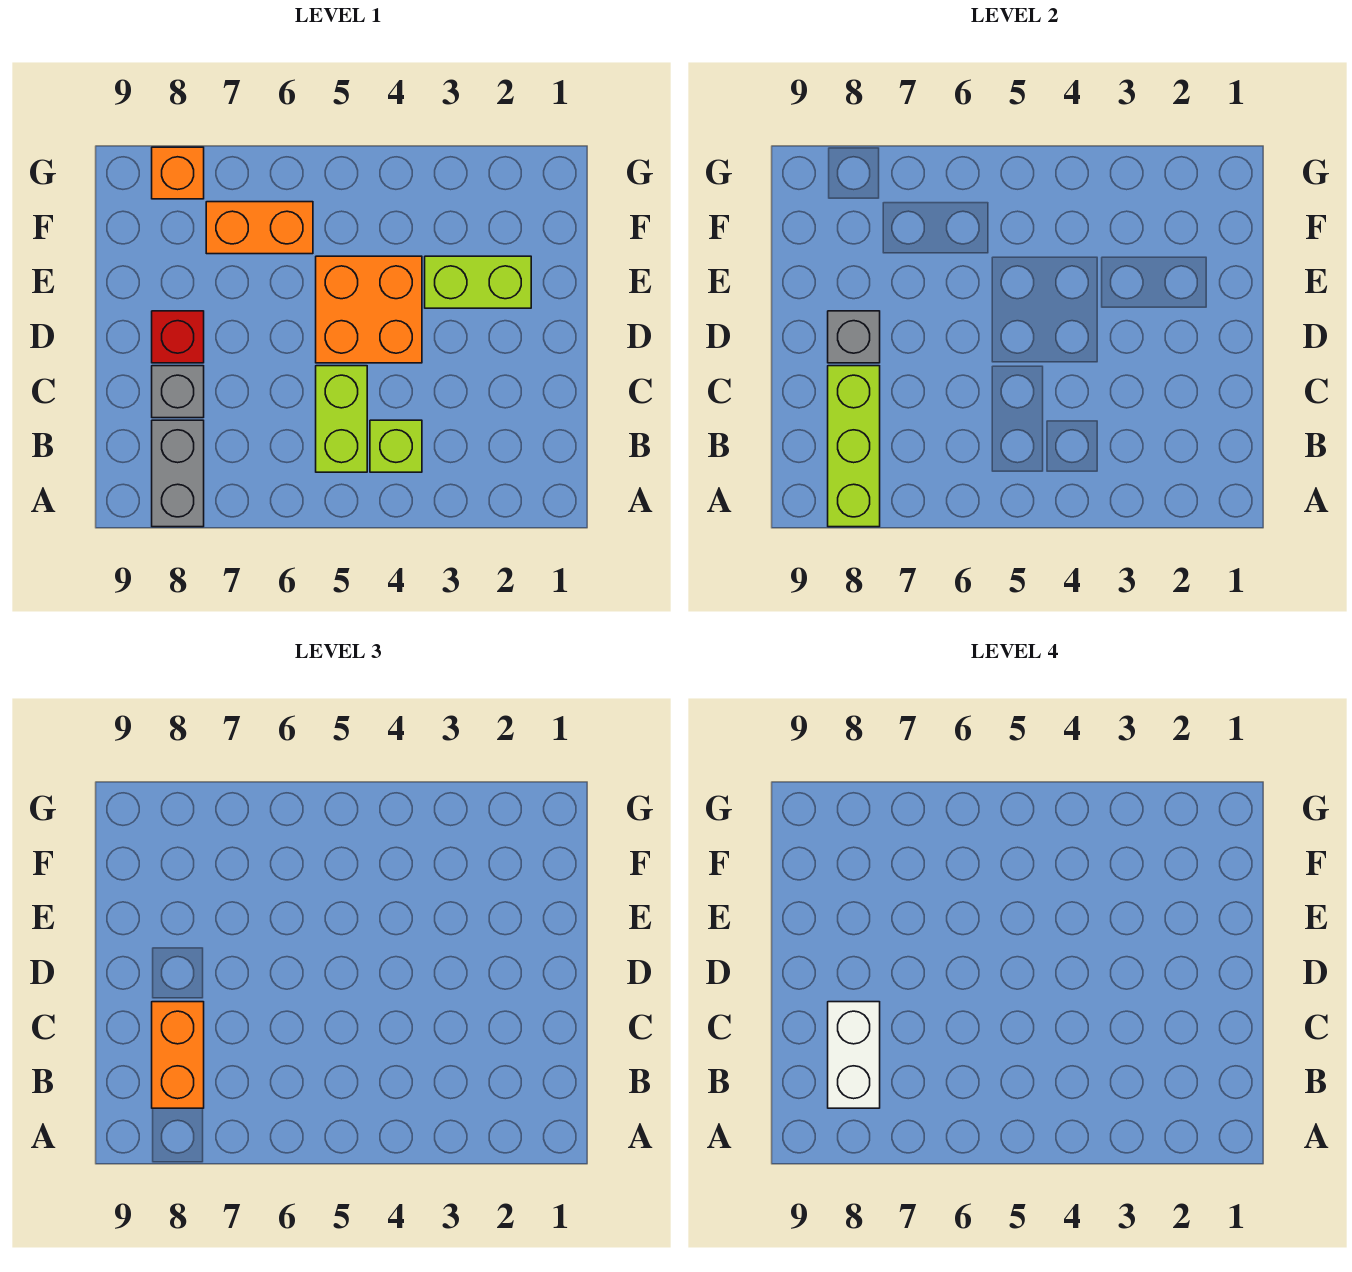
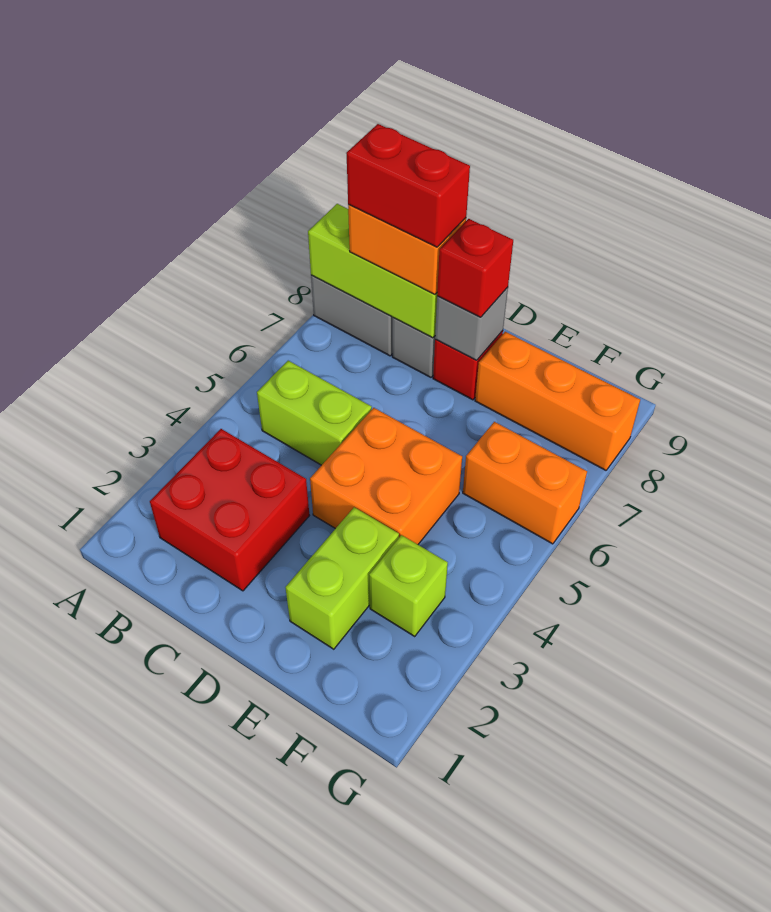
none -> red 2x2 brick [150,429,309,591]
lime 1x1 brick [370,420,422,472] -> lime 1x1 brick moved to [369,535,448,636]
white 1x2 brick [828,1002,880,1108] -> red 1x2 brick [346,124,470,247]
none -> red 1x1 brick [437,219,513,317]
orange 1x2 brick [206,202,313,254] -> orange 1x2 brick turned to [463,422,587,544]
orange 1x1 brick [152,147,204,199] -> orange 1x3 brick [475,332,640,470]

